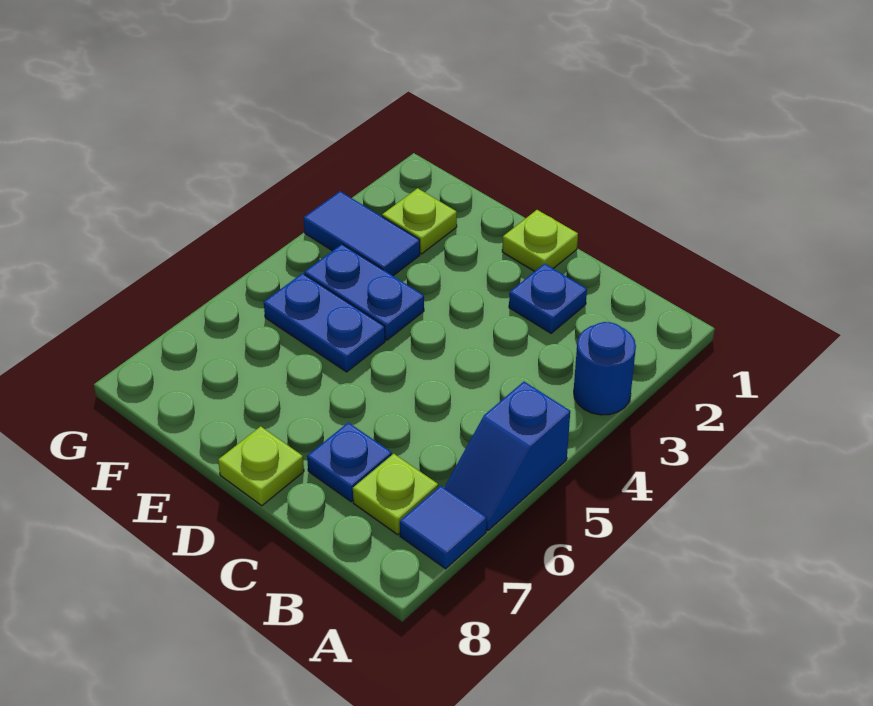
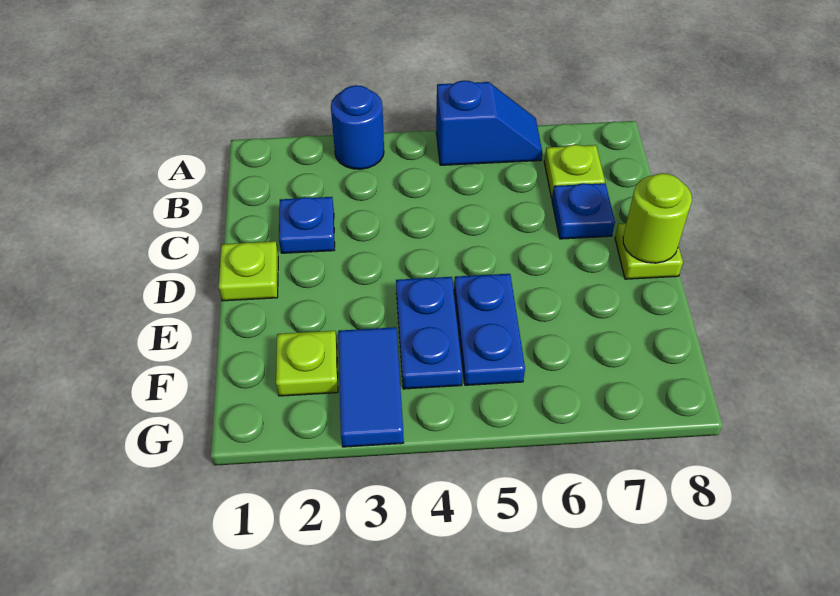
blue 1x1 tile [400,486,487,569] -> none
none -> lime 1x1 round brick [623,173,692,263]

